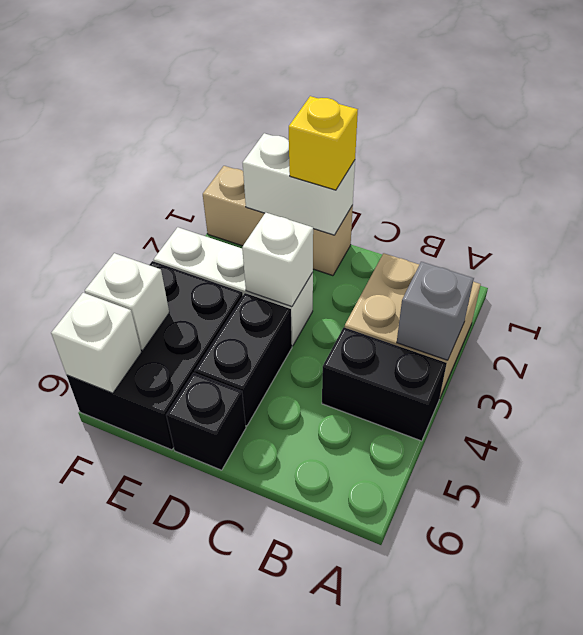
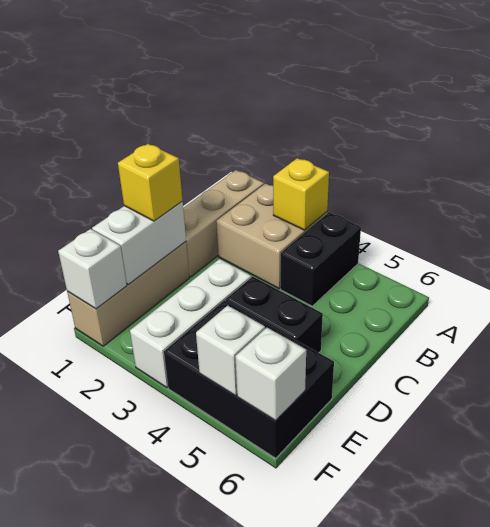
none -> tan 1x3 brick [183,170,264,277]
grey 1x1 brick [397,262,474,360] -> yellow 1x1 brick [273,158,329,230]
white 1x1 brick [242,213,313,307] -> white 1x1 brick moved to [58,229,127,309]
black 1x1 brick [166,373,246,470] -> none

